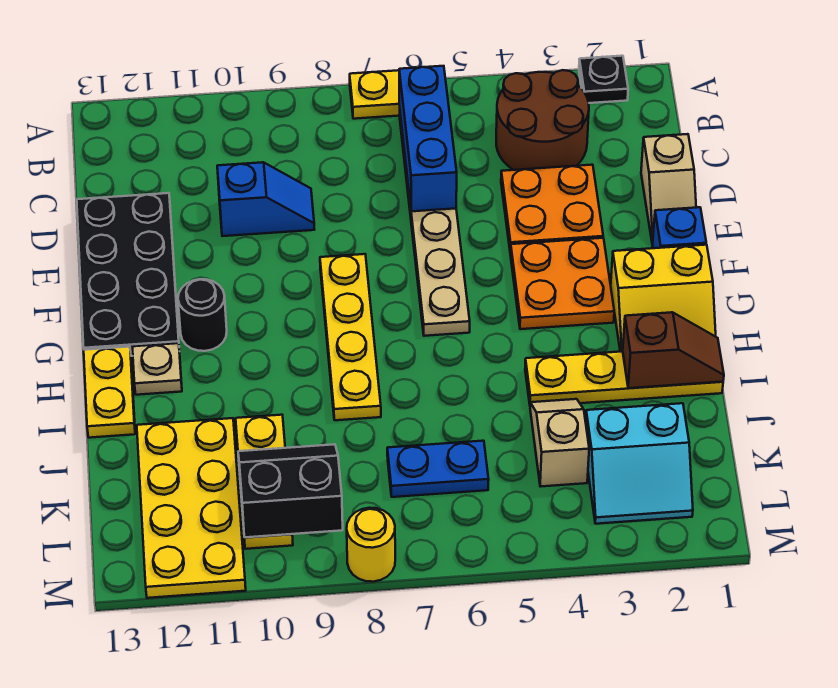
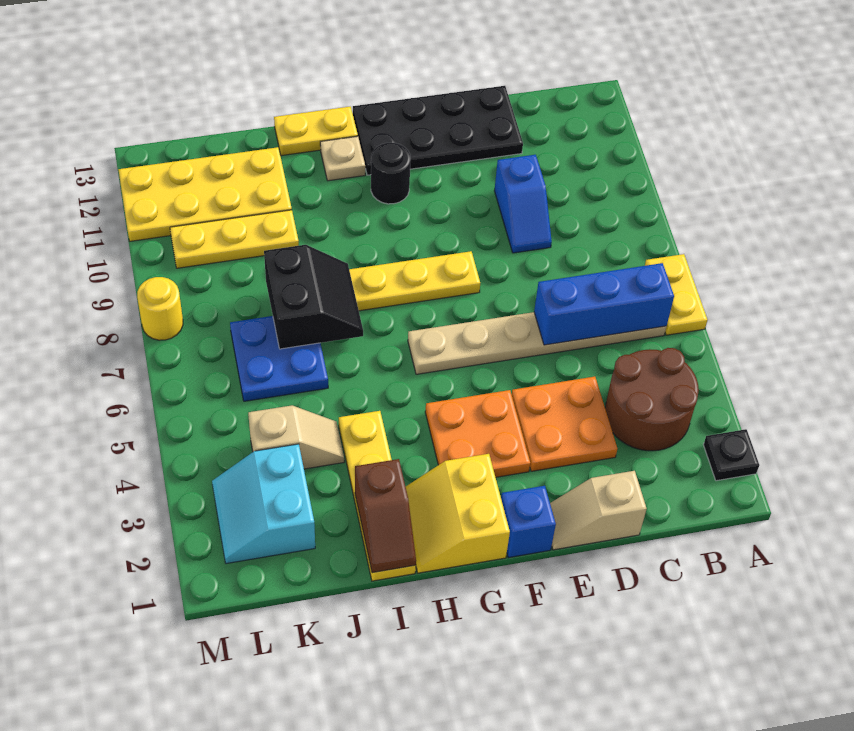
blue 1x2 plate [387,441,489,497] -> blue 2x2 plate [230,316,328,401]
black 2x2 slope [238,444,343,537] -> black 2x2 slope moved to [264,245,363,349]

